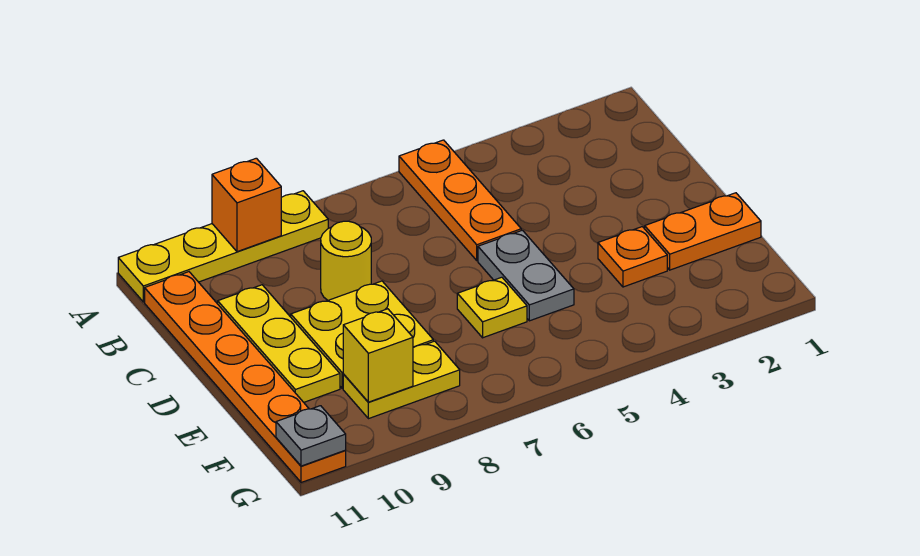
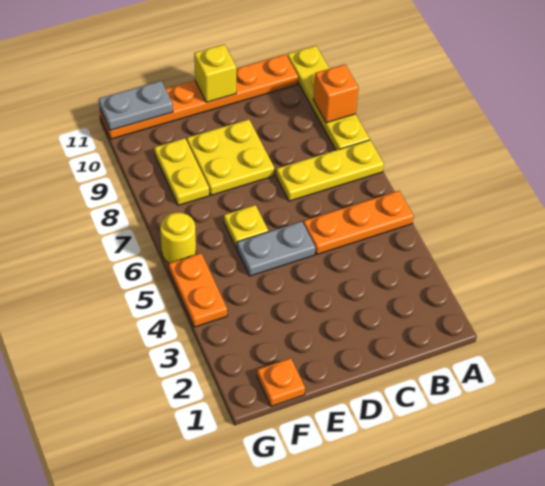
yellow 1x1 round brick [321,221,371,300] -> yellow 1x1 round brick moved to [160,213,196,263]
yellow 1x3 plate [218,285,340,402] -> yellow 1x3 plate moved to [276,140,384,201]
orange 1x2 plate [645,193,761,270] -> orange 1x2 plate moved to [169,253,227,327]
orange 1x1 plate [598,227,667,287] -> orange 1x1 plate moved to [257,358,305,406]
yellow 1x1 brick [343,309,413,402] -> yellow 1x1 brick moved to [194,44,236,102]
grey 1x1 plate [276,406,346,466] -> grey 1x2 plate [99,81,173,130]

